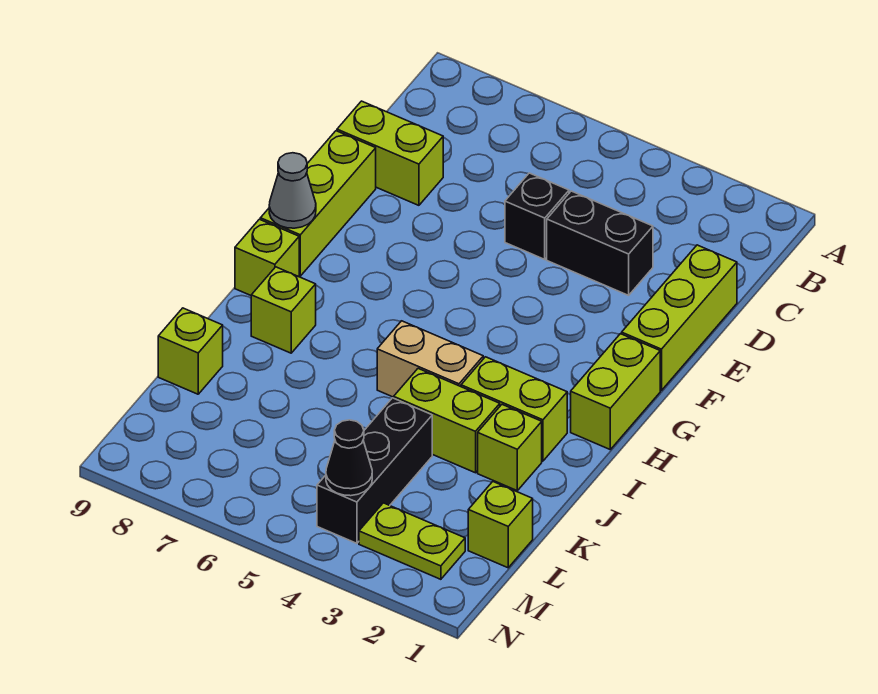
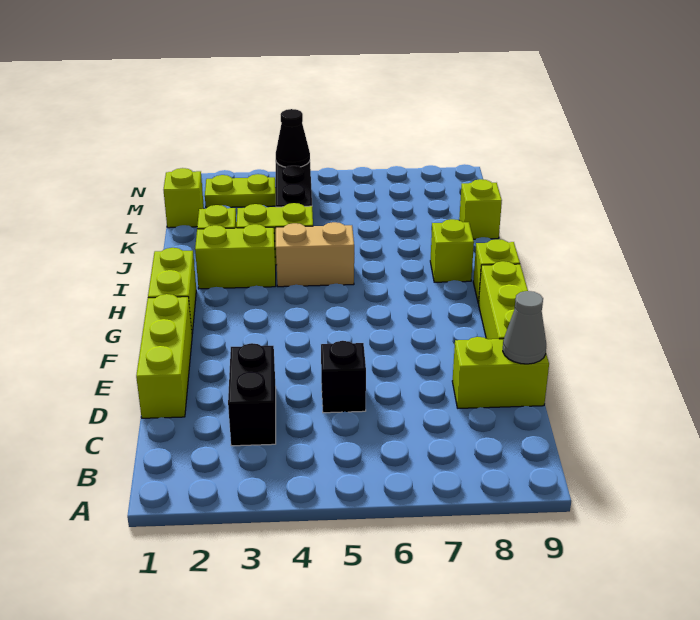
black 1x2 brick [547,191,653,295] -> black 1x2 brick turned to [228,343,276,446]
grey 1x1 cone [269,153,316,228] -> grey 1x1 cone moved to [503,291,546,364]

